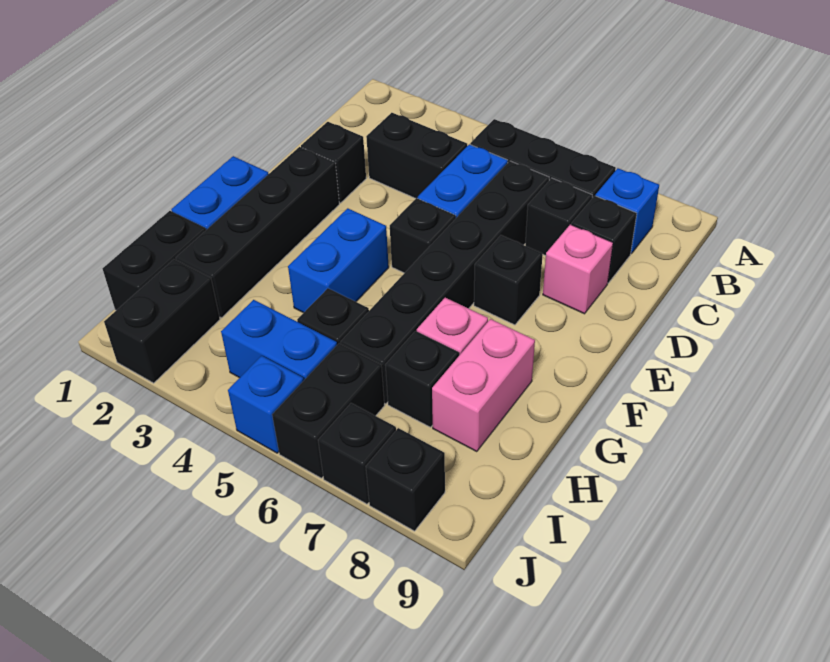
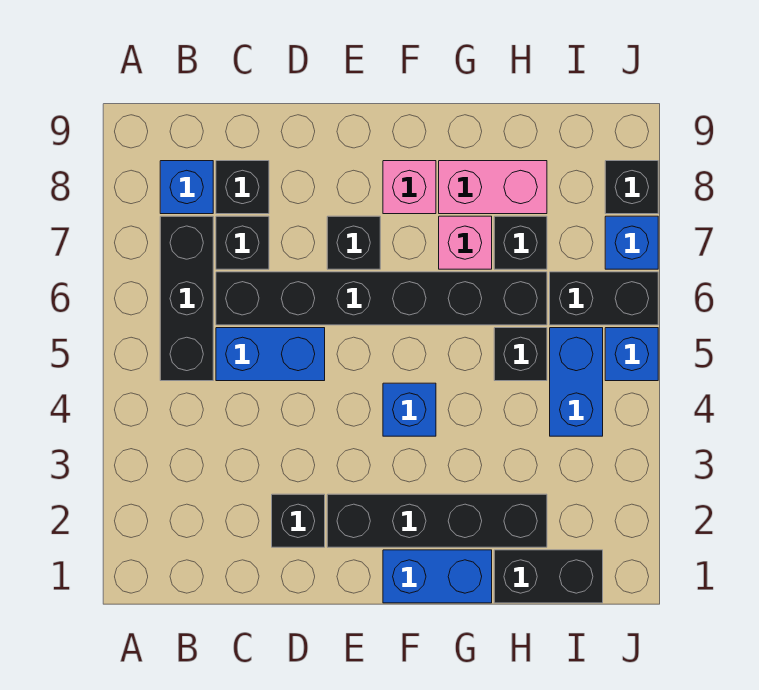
black 1x2 brick [366,113,467,198] -> none
pink 1x1 brick [543,224,613,314] -> pink 1x1 brick moved to [383,161,436,214]
black 1x1 brick [390,198,456,273] -> none
blue 1x2 brick [288,208,389,313] -> blue 1x1 brick [383,383,436,436]
black 1x2 brick [104,259,220,383] -> none
black 1x1 brick [318,403,396,504] -> blue 1x1 brick [605,216,658,269]

